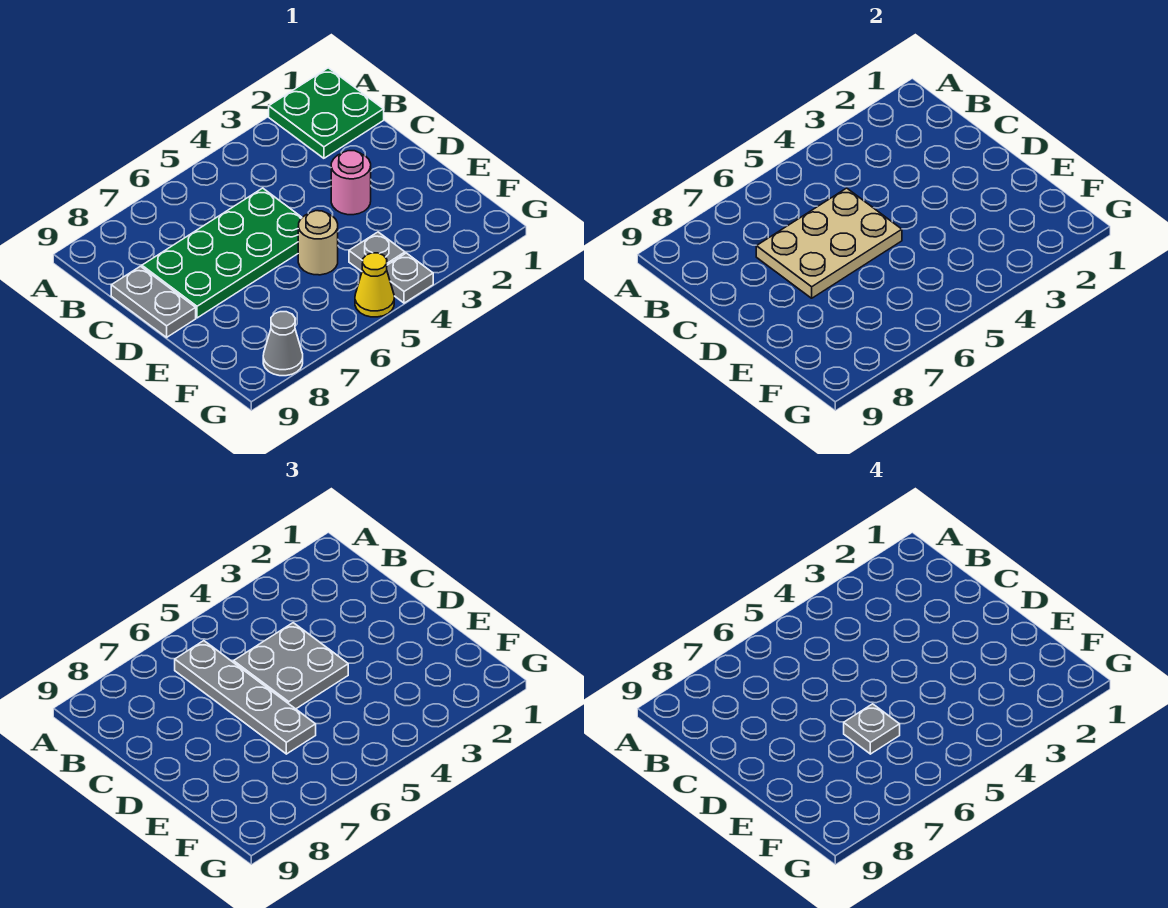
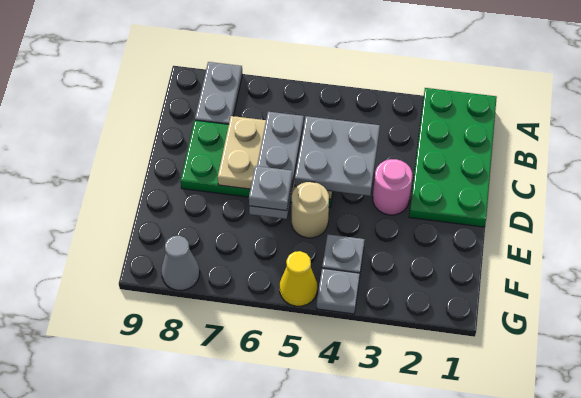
green 2x2 plate [269,68,384,158] -> green 2x4 plate [409,88,497,227]
grey 1x4 plate [175,641,316,754] -> grey 1x3 plate [249,112,304,219]
grey 1x2 plate [111,266,196,337] -> grey 1x2 plate moved to [195,62,242,124]

